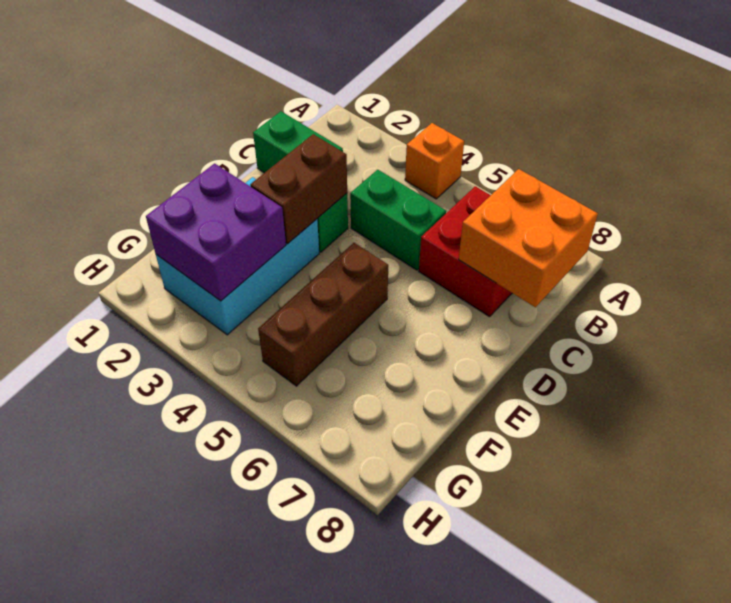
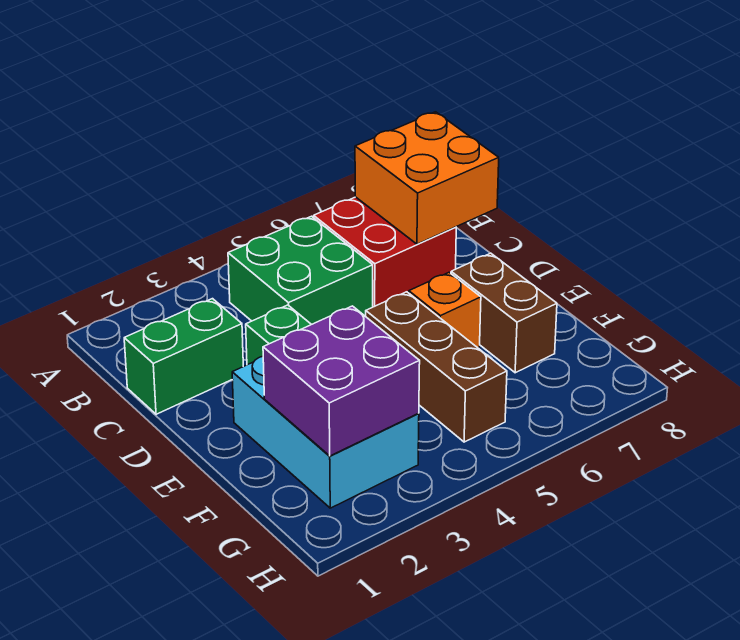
orange 1x1 brick [405,123,464,199] -> orange 1x1 brick moved to [409,273,481,348]
green 1x2 brick [350,170,446,270] -> green 2x2 brick [228,216,373,325]
brown 1x2 brick [250,134,347,244] -> brown 1x2 brick moved to [451,253,557,373]

